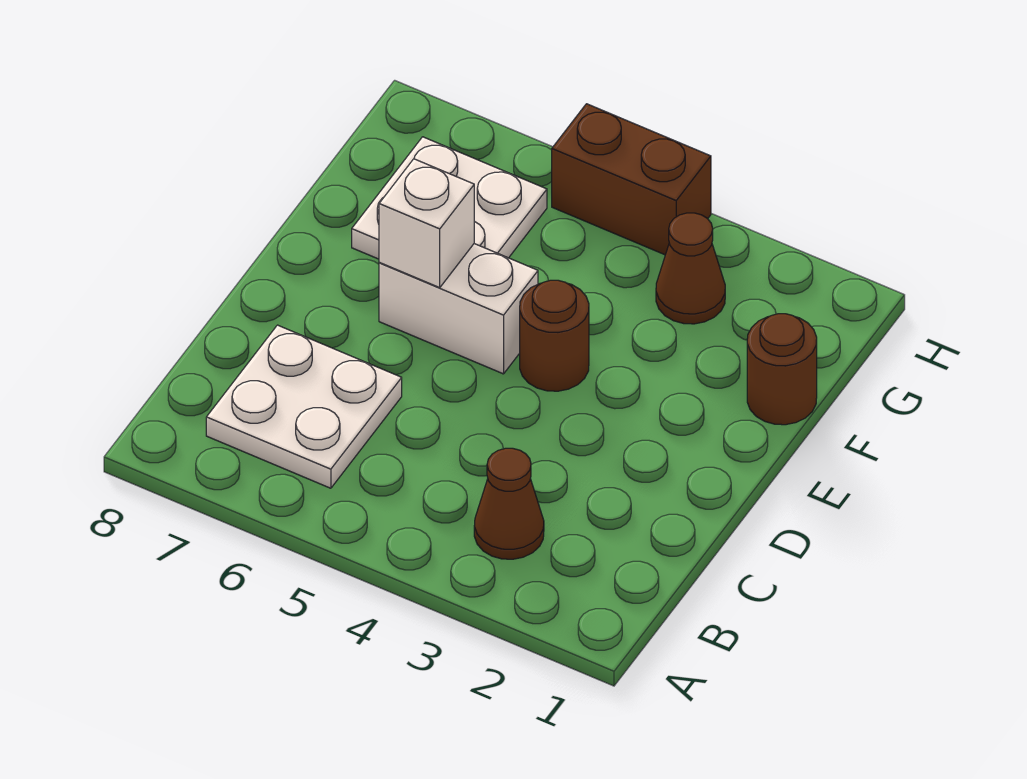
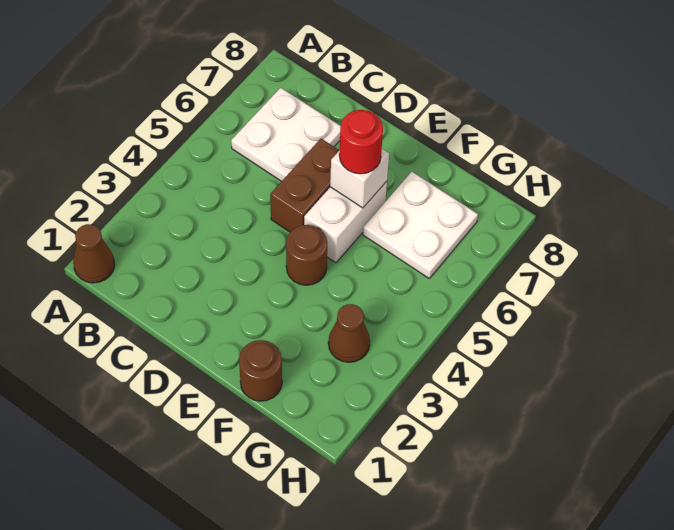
brown 1x1 cone [474,448,544,559] -> brown 1x1 cone moved to [73,224,115,283]
none -> red 1x1 round brick [339,110,383,174]
brown 1x2 brick [552,104,711,255] -> brown 1x2 brick moved to [270,139,339,232]

